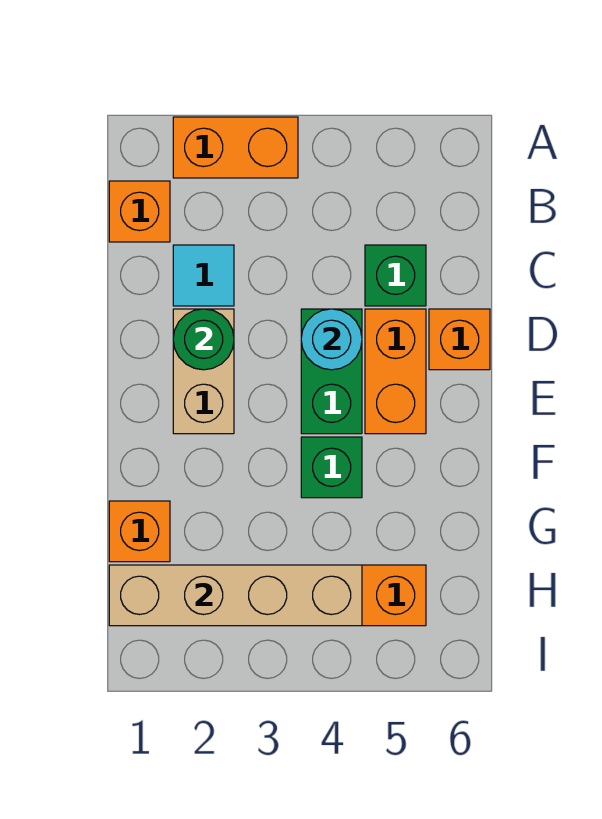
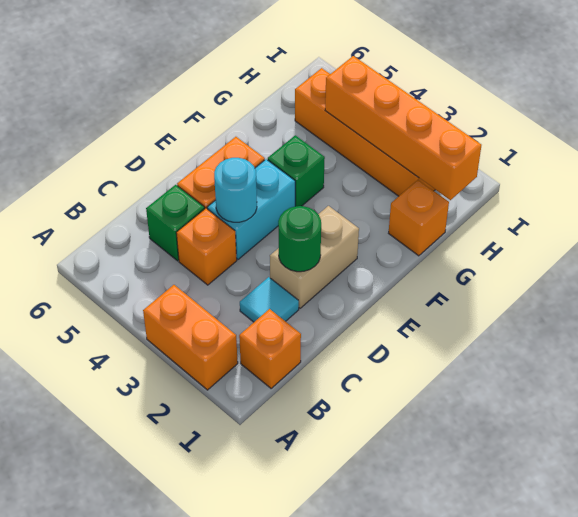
green 1x2 brick [301,309,362,434] -> cyan 1x2 brick [207,159,295,259]
orange 1x1 brick [429,309,490,370] -> orange 1x1 brick moved to [176,208,237,285]
tan 1x4 brick [109,565,362,626] -> orange 1x4 brick [325,56,481,200]

